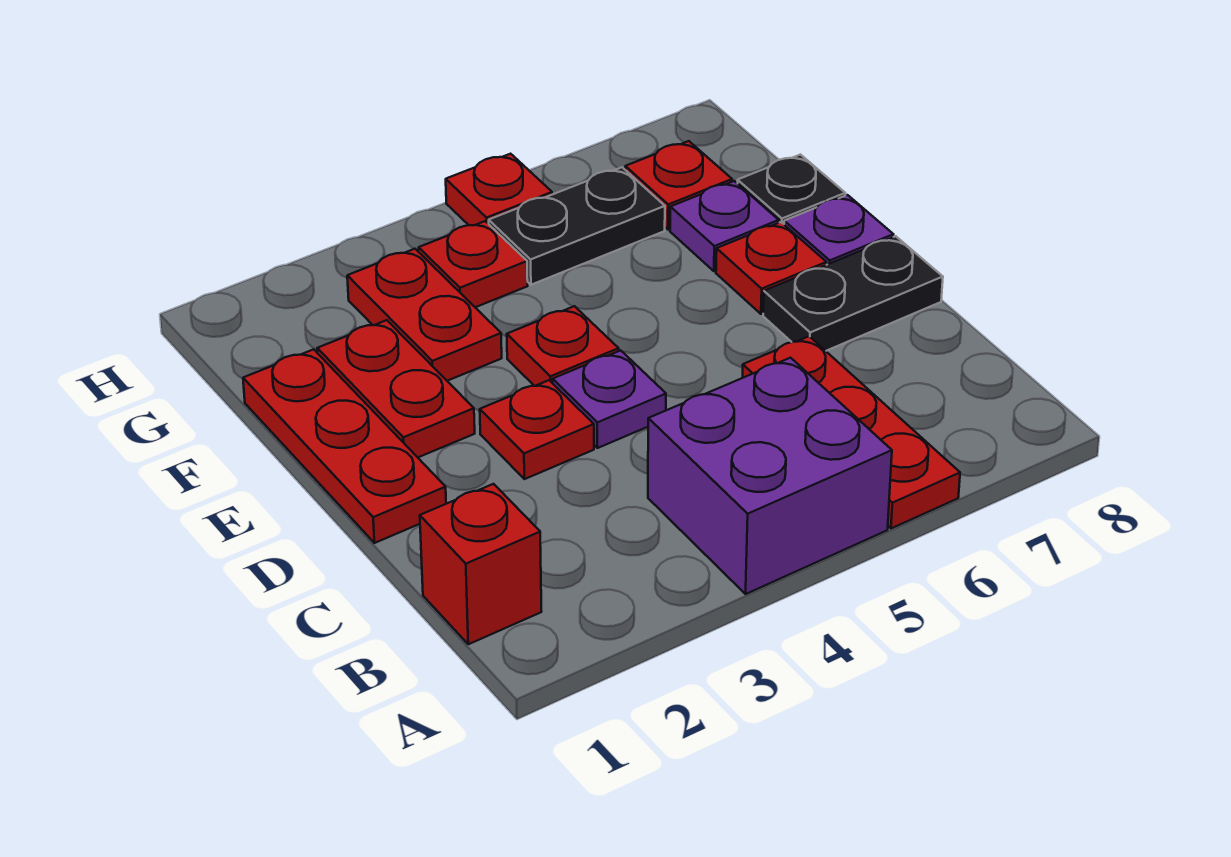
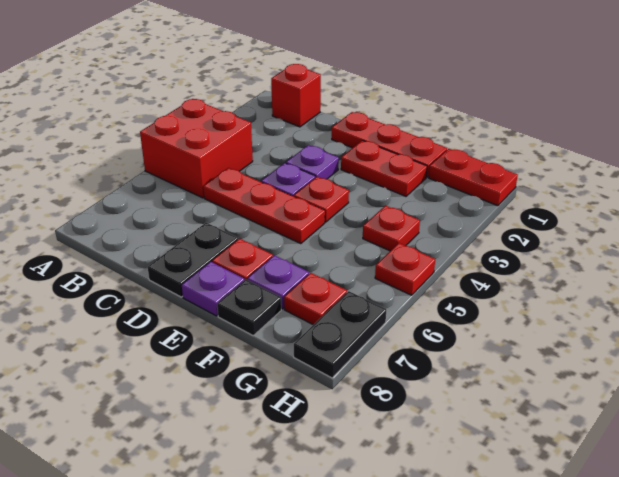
purple 2x2 brick [648,358,892,594] -> red 2x2 brick [140,99,253,198]
red 1x3 plate [742,336,960,528] -> red 1x3 plate moved to [203,168,325,244]
red 1x1 plate [480,380,594,479] -> purple 1x1 plate [286,145,339,179]
red 1x2 plate [347,249,502,381] -> red 1x2 plate moved to [429,149,518,206]
black 1x2 plate [489,167,665,285] -> black 1x2 plate moved to [294,291,386,378]

